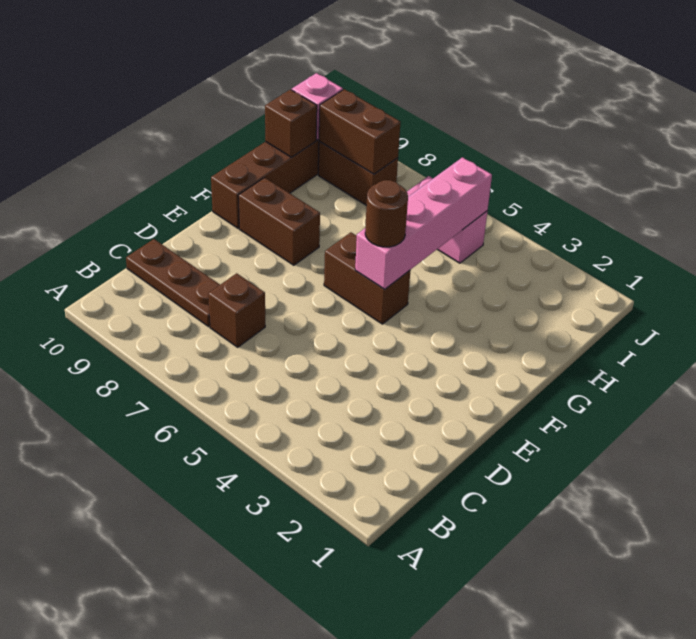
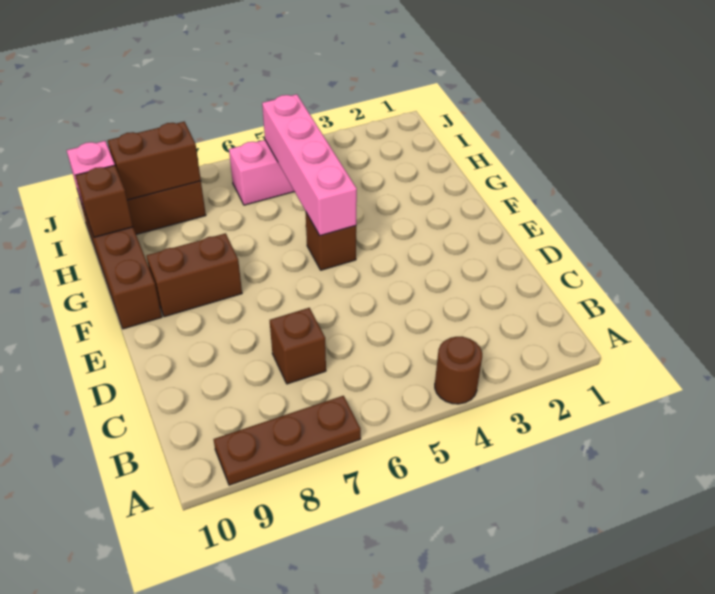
brown 1x3 plate [126,239,220,327] -> brown 1x3 plate moved to [213,396,361,485]
brown 1x2 brick [324,232,410,324] -> brown 1x1 brick [306,213,356,270]
brown 1x1 round brick [365,180,408,247] -> brown 1x1 round brick moved to [435,337,482,404]

